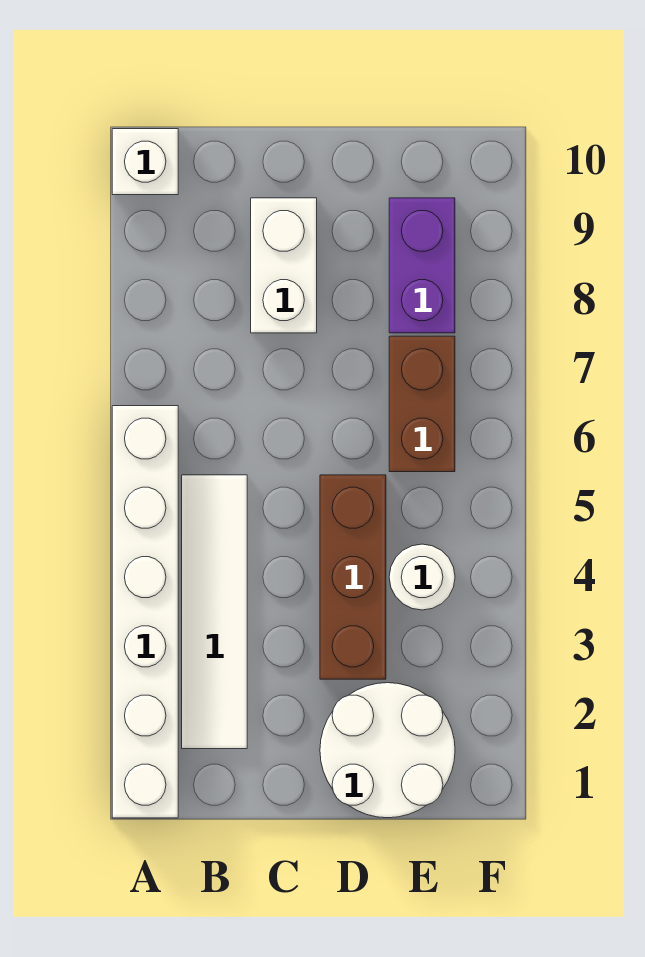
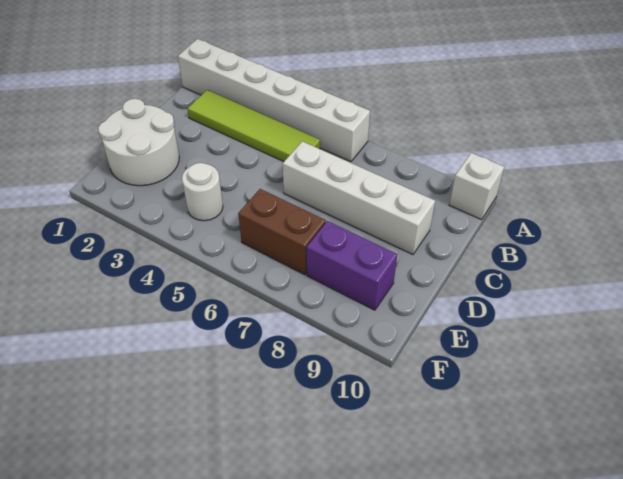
white 1x4 tile [182,475,247,749] -> lime 1x4 tile [187,90,320,162]
white 1x2 brick [251,198,317,333] -> white 1x4 brick [283,141,435,255]
brown 1x3 brick [320,475,386,679] -> none

